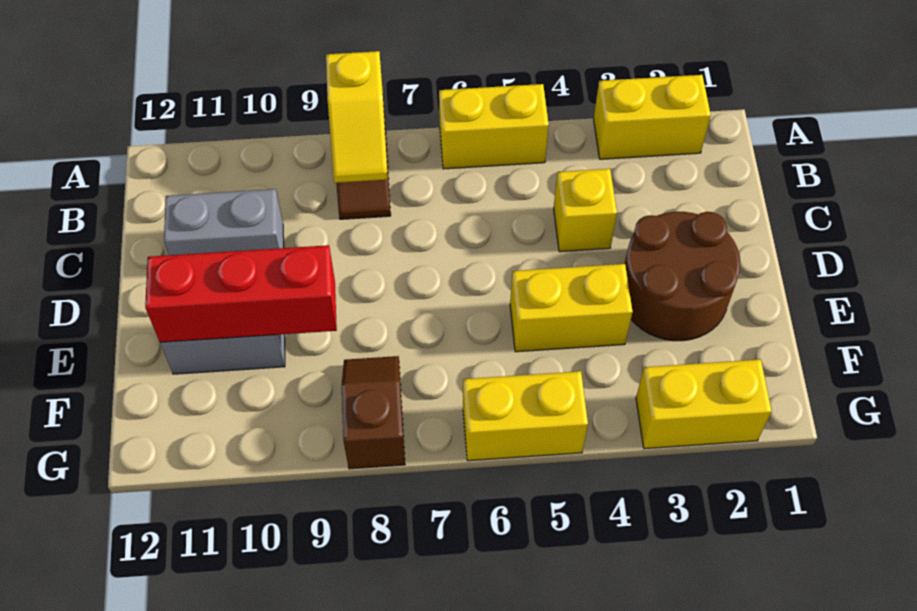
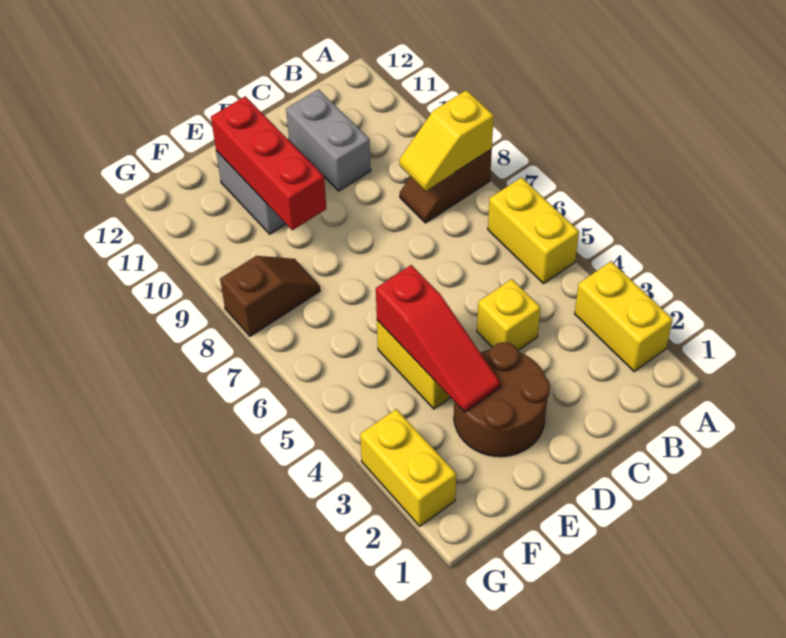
none -> red 1x3 slope [376,265,500,412]
yellow 1x2 brick [463,371,588,461] -> none

